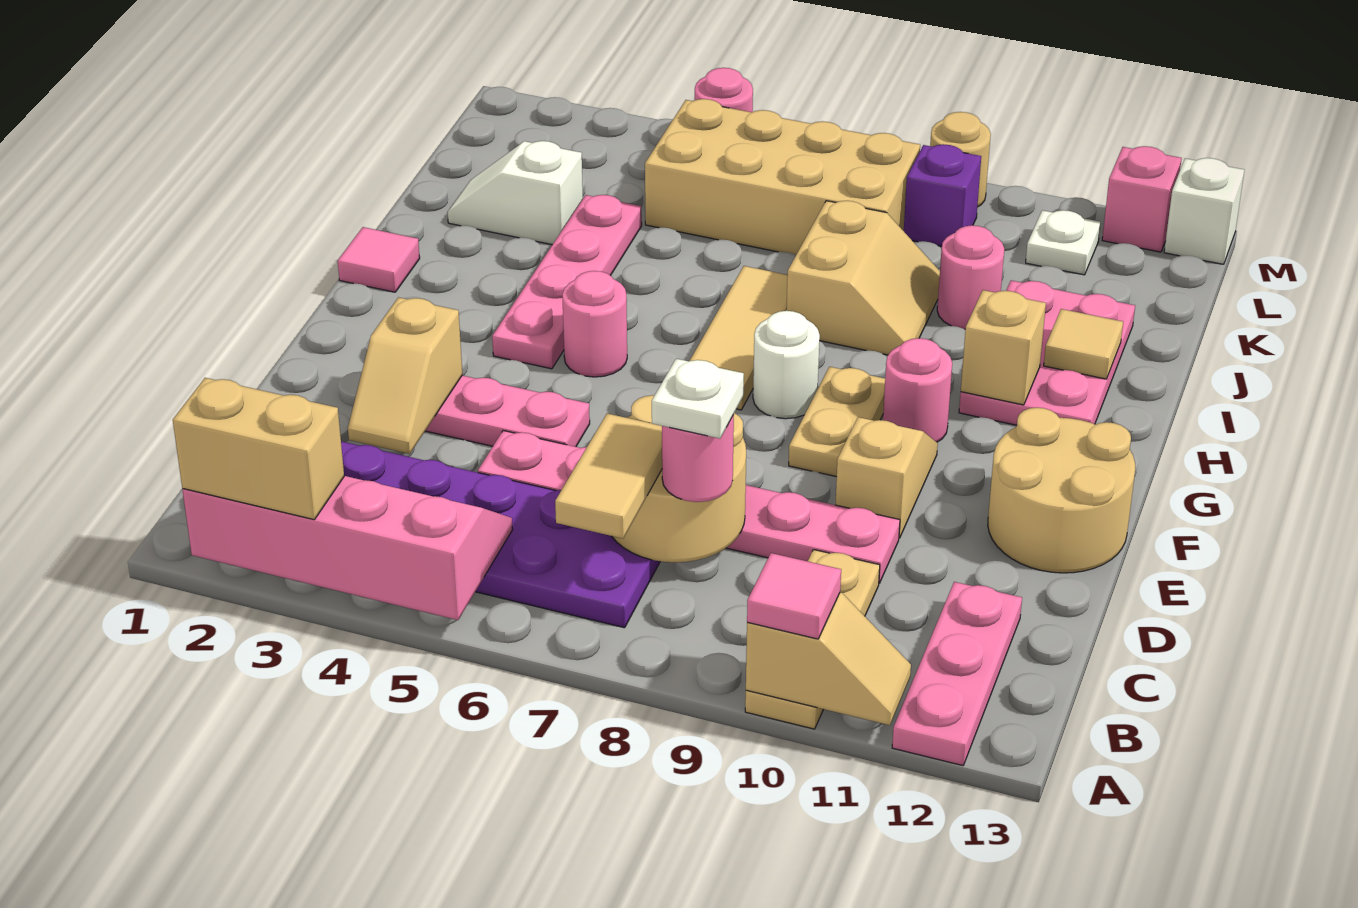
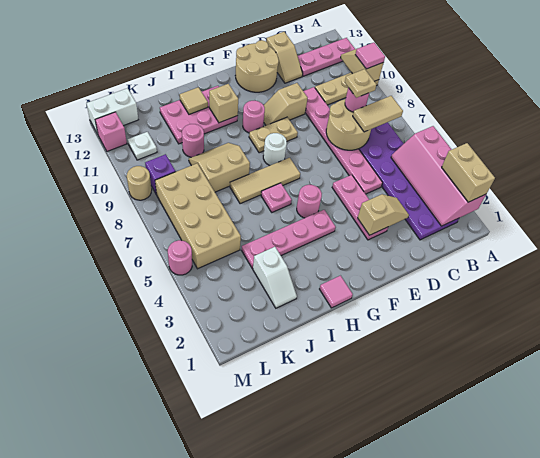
white 1x1 plate [652,359,744,439] -> tan 1x1 plate [345,69,376,98]
none -> tan 1x2 slope [266,32,303,83]
none -> pink 1x1 plate [261,183,292,212]
white 1x1 brick [1164,158,1244,264] -> white 1x2 brick [86,88,138,134]

